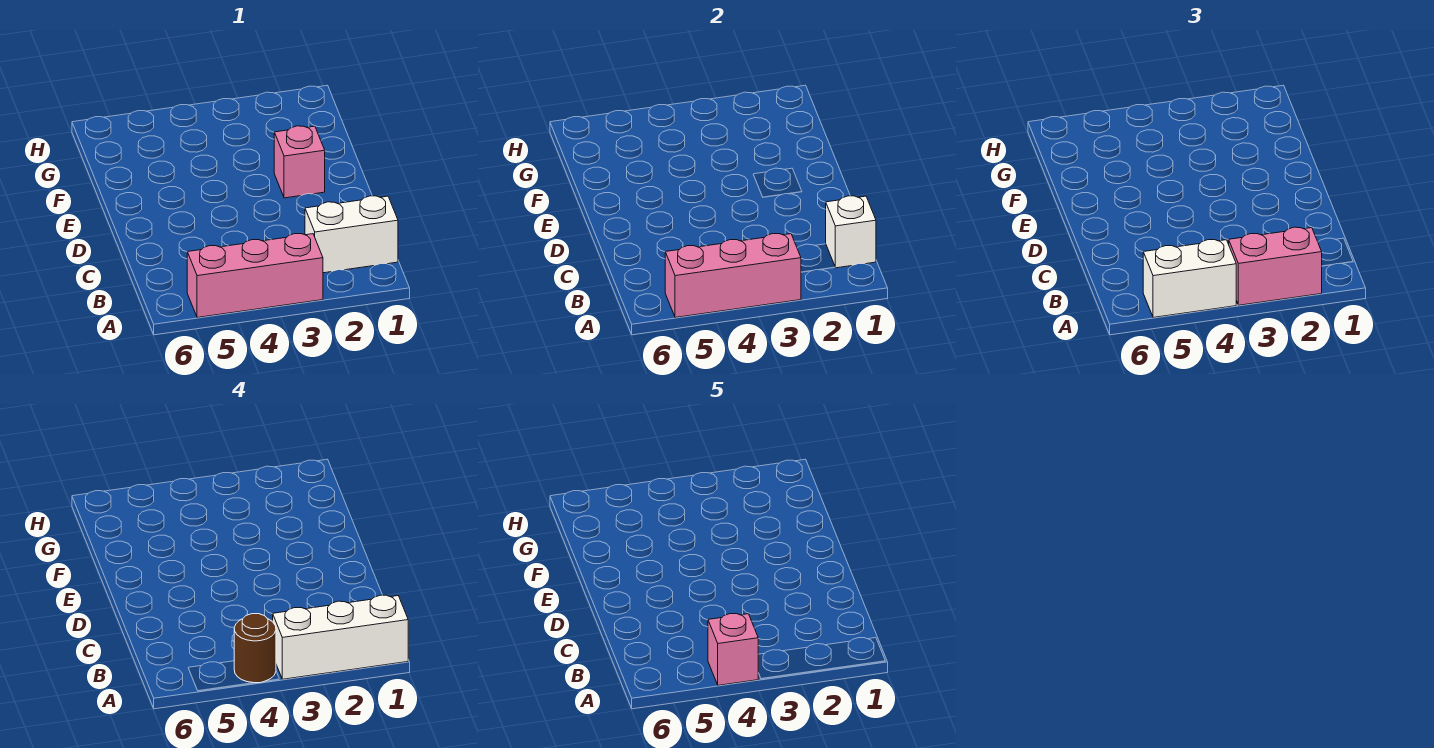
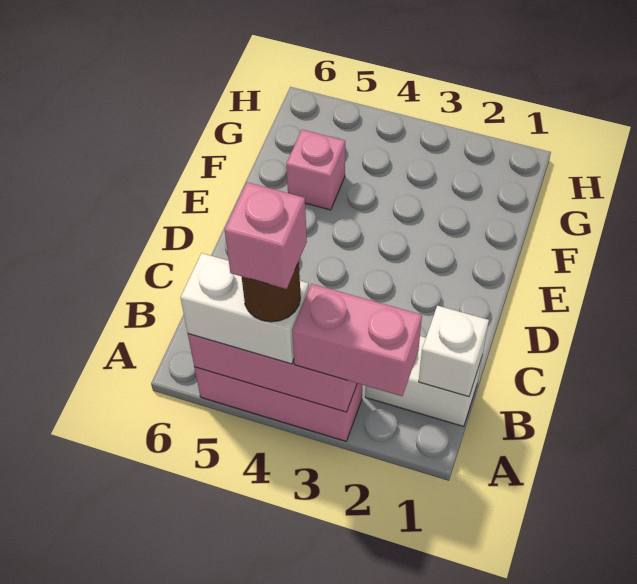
white 1x3 brick [273,595,408,679] -> none
pink 1x1 brick [274,126,325,198] -> pink 1x1 brick moved to [286,130,345,210]

